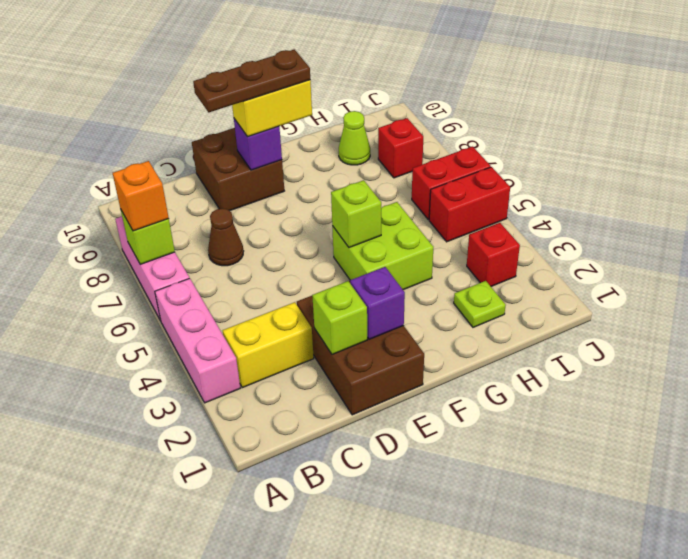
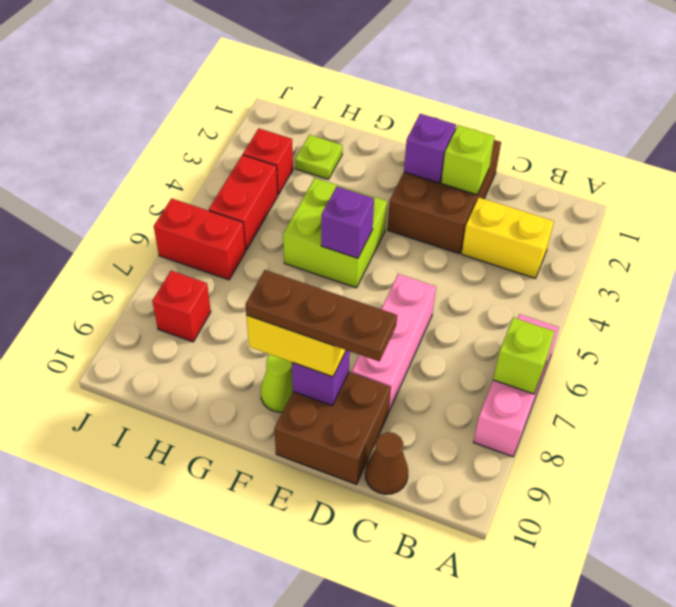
pink 1x3 brick [155,278,240,403] -> pink 1x3 brick moved to [352,274,436,412]
orange 1x1 brick [113,161,169,231] -> none
brown 1x1 cone [208,208,244,266] -> brown 1x1 cone moved to [365,432,408,494]
lime 1x1 brick [331,180,381,248] -> purple 1x1 brick [321,186,374,258]
lime 1x1 cone [339,111,370,165] -> lime 1x1 cone moved to [261,355,293,412]
red 1x2 brick [429,167,510,242] -> red 1x2 brick turned to [209,155,278,250]

